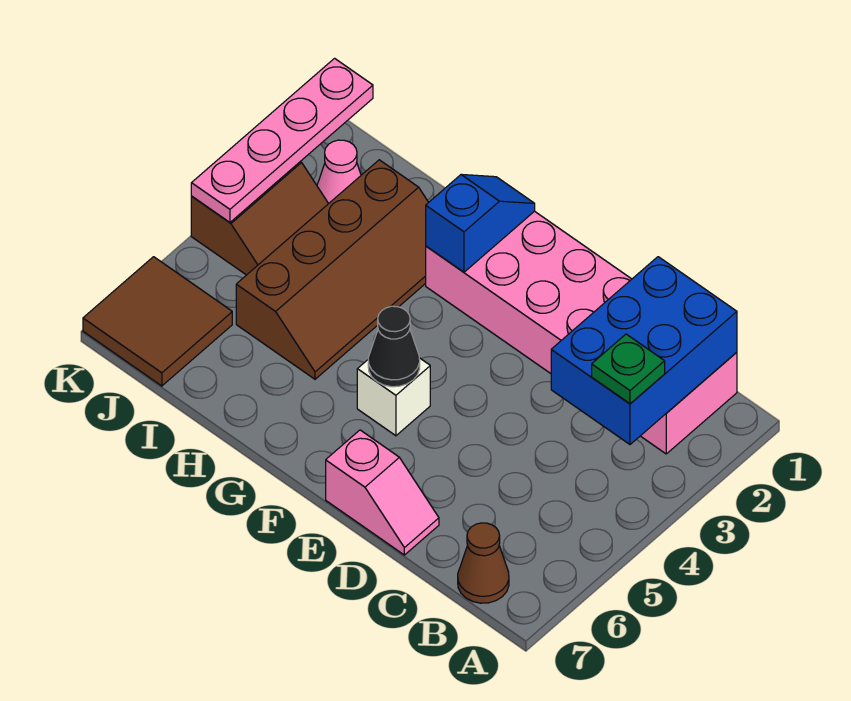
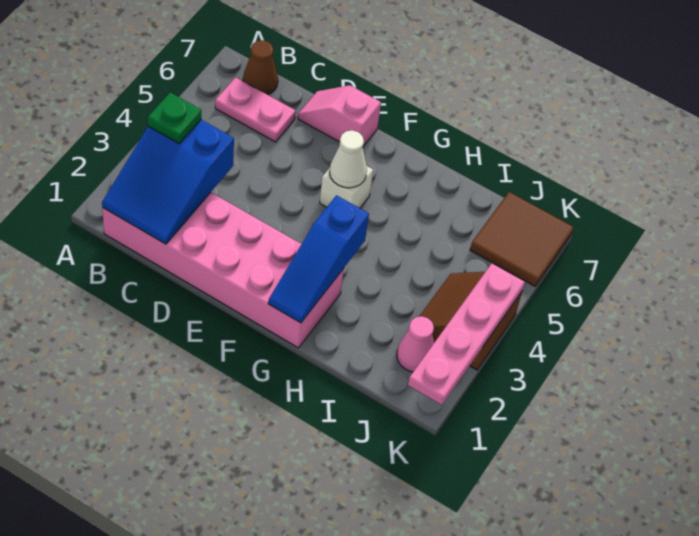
blue 2x3 brick [551,257,737,444] -> blue 2x3 slope [102,120,234,244]
none -> pink 1x2 plate [215,77,296,142]
black 1x1 cone [368,306,420,387] -> white 1x1 cone [330,130,367,188]
blue 1x2 slope [426,174,535,272] -> blue 1x3 slope [268,195,369,323]
brown 2x4 slope [236,160,429,379] -> none

